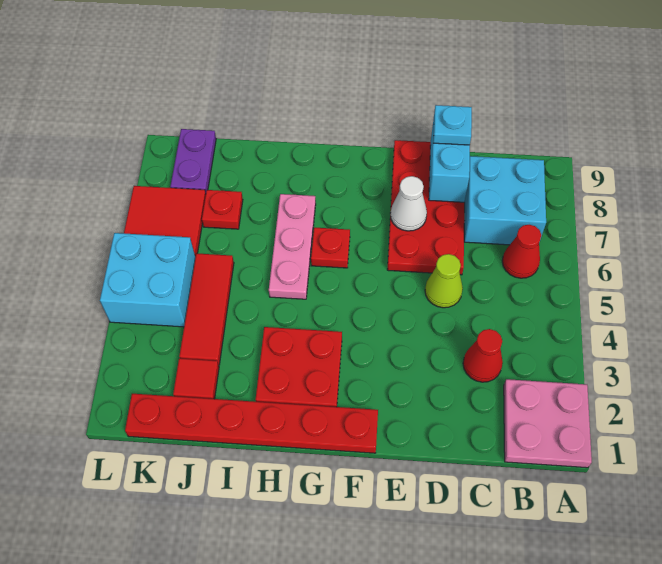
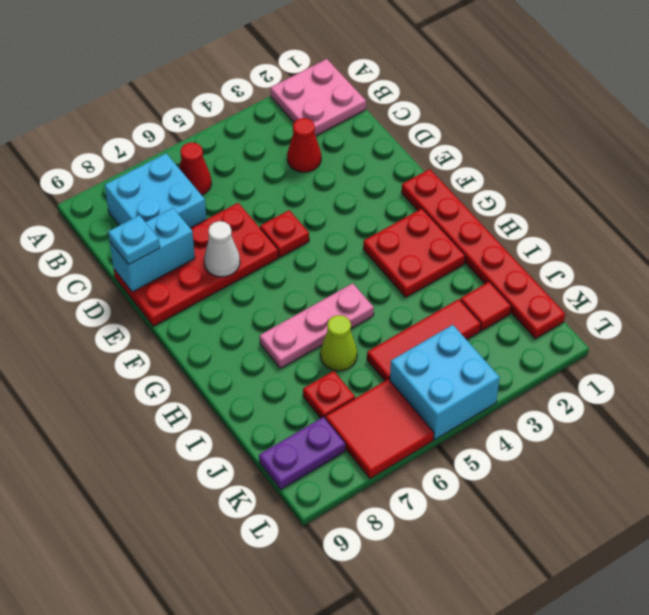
lime 1x1 cone [425,254,463,308] -> lime 1x1 cone moved to [320,315,357,371]
red 1x1 plate [311,227,350,268] -> red 1x1 plate moved to [260,210,309,257]

